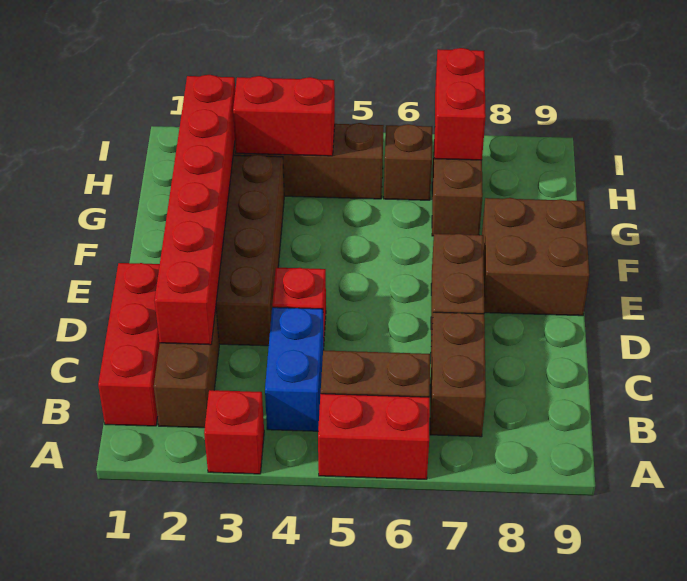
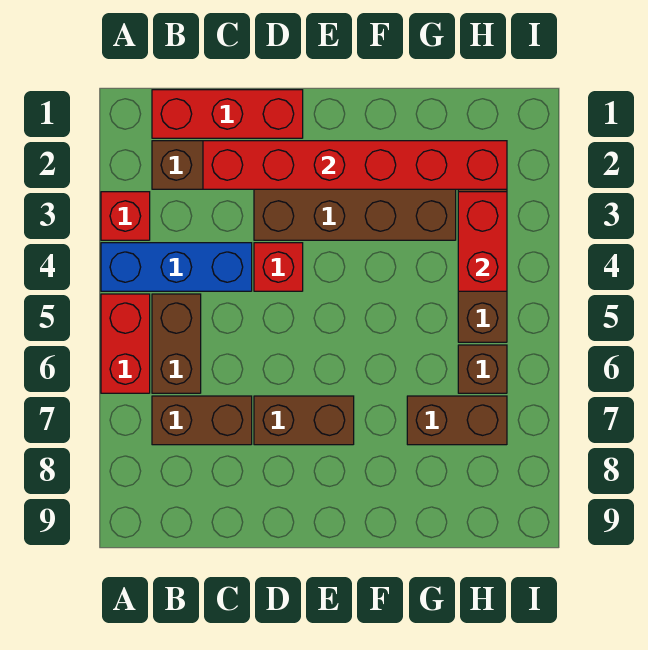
blue 1x2 brick [265,307,324,431] -> blue 1x3 brick [101,243,252,291]
brown 2x2 brick [482,198,589,316] -> none
red 1x2 brick [435,48,486,160] -> none

